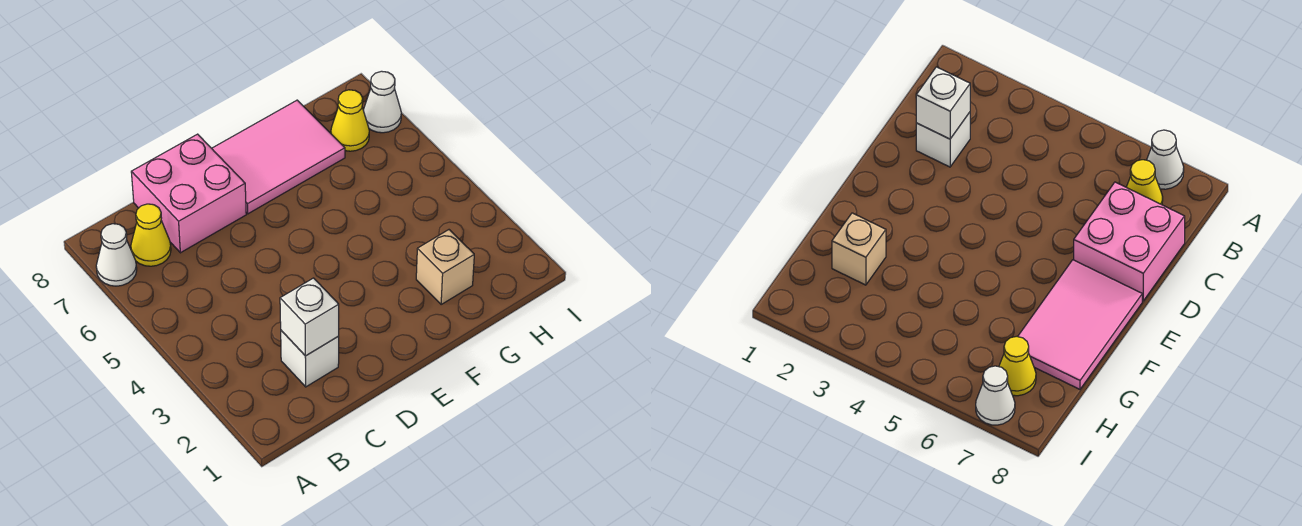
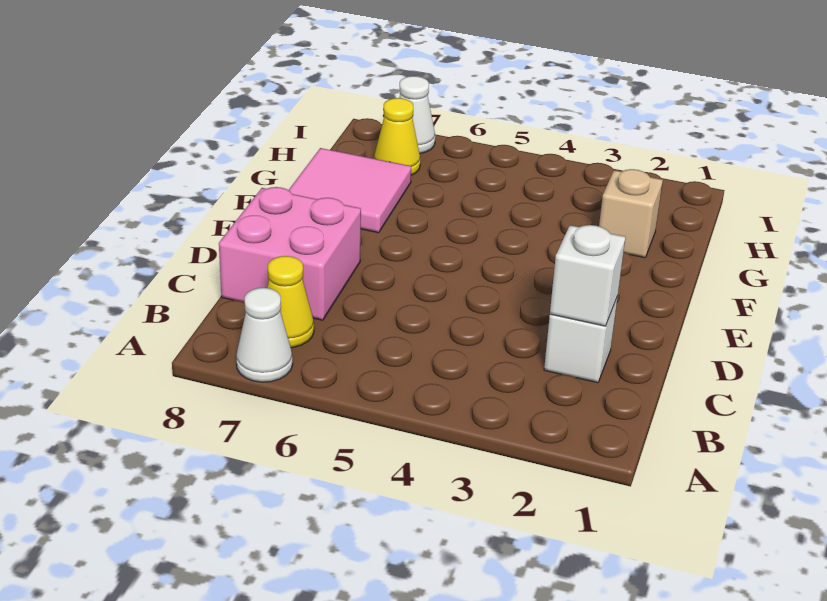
pink 2x3 tile [212,100,345,214] -> pink 2x2 tile [289,148,411,233]

